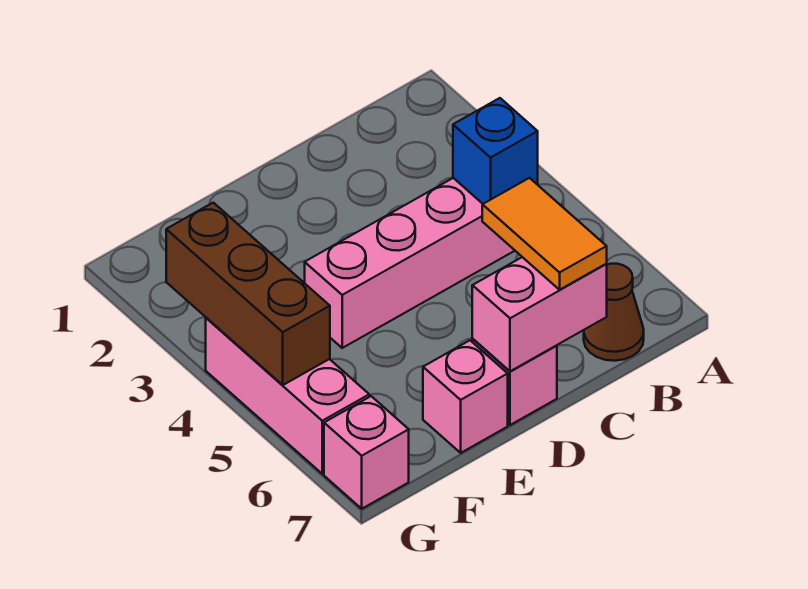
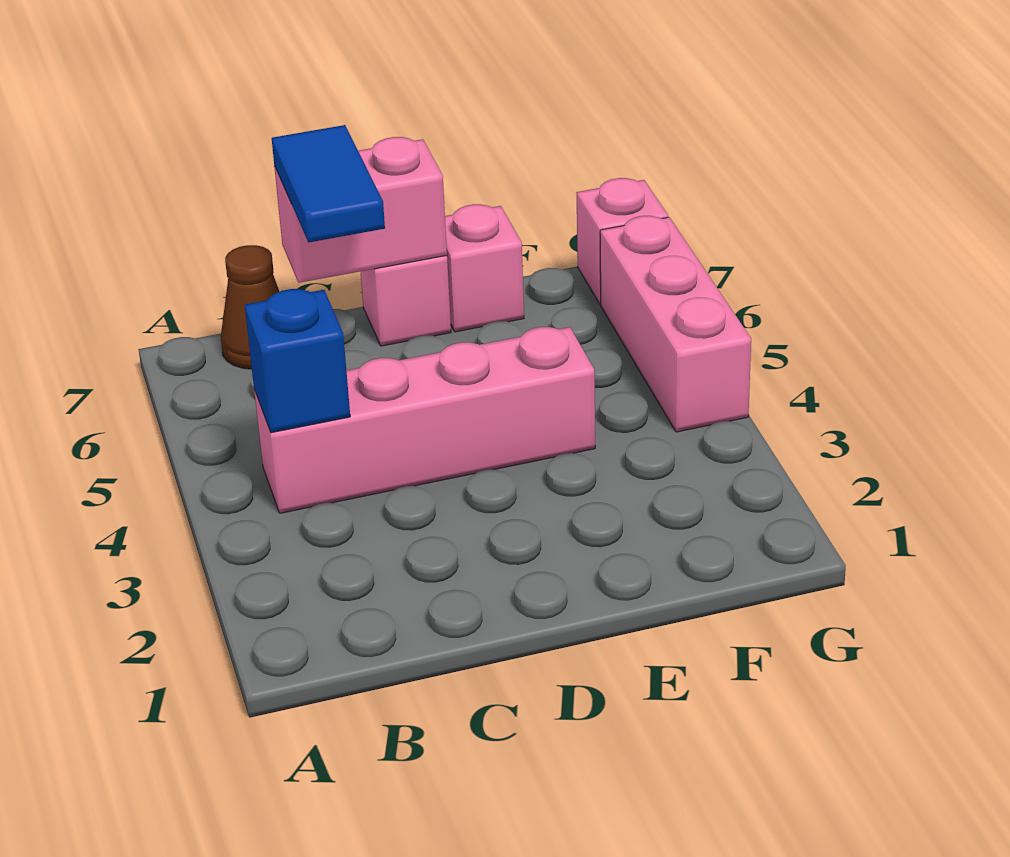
orange 1x2 tile [482,178,607,290] -> blue 1x2 tile [272,125,385,242]
brown 1x3 brick [166,203,330,385] -> none

